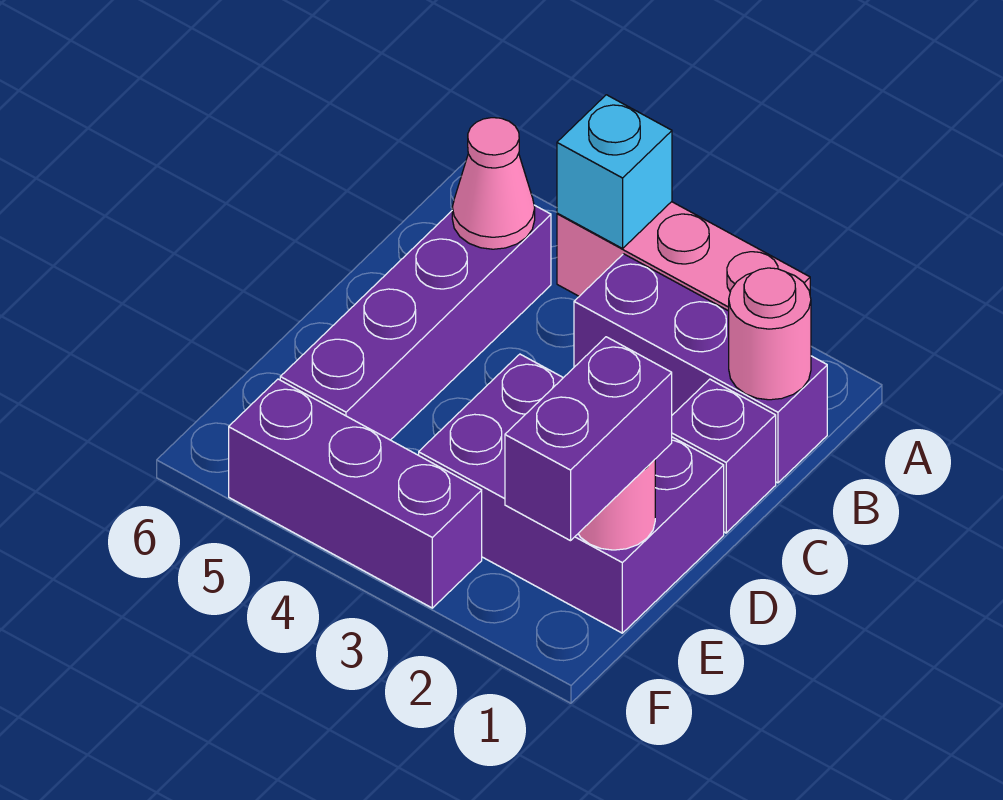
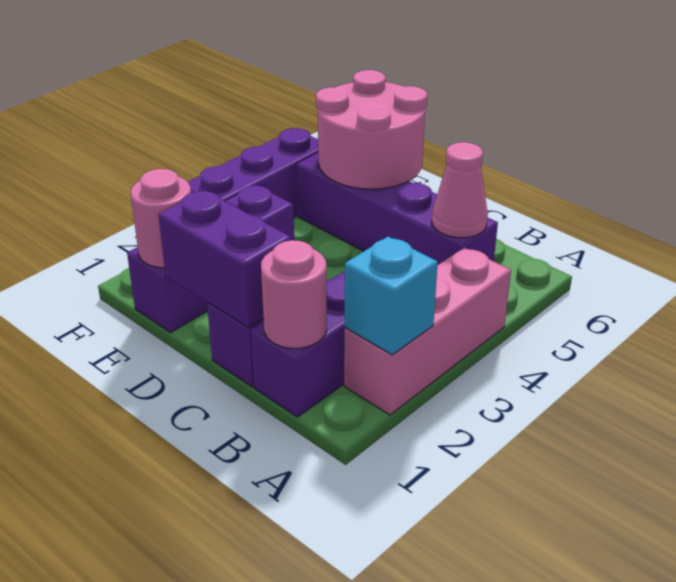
cyan 1x1 brick [557,95,672,249] -> cyan 1x1 brick moved to [345,237,438,355]
purple 2x3 brick [419,354,724,633] -> purple 1x3 brick [127,185,294,333]
none -> pink 2x2 round brick [316,70,427,189]
purple 1x2 brick [505,337,672,541] -> purple 1x2 brick moved to [158,190,291,328]

